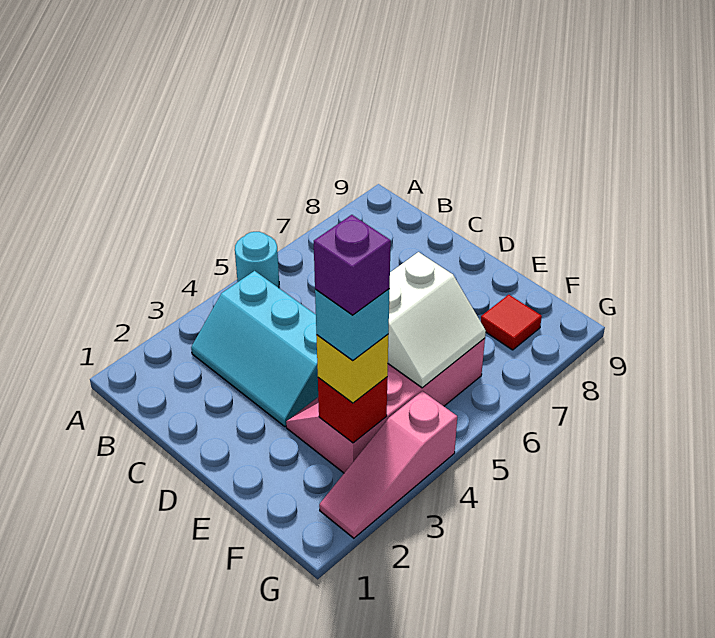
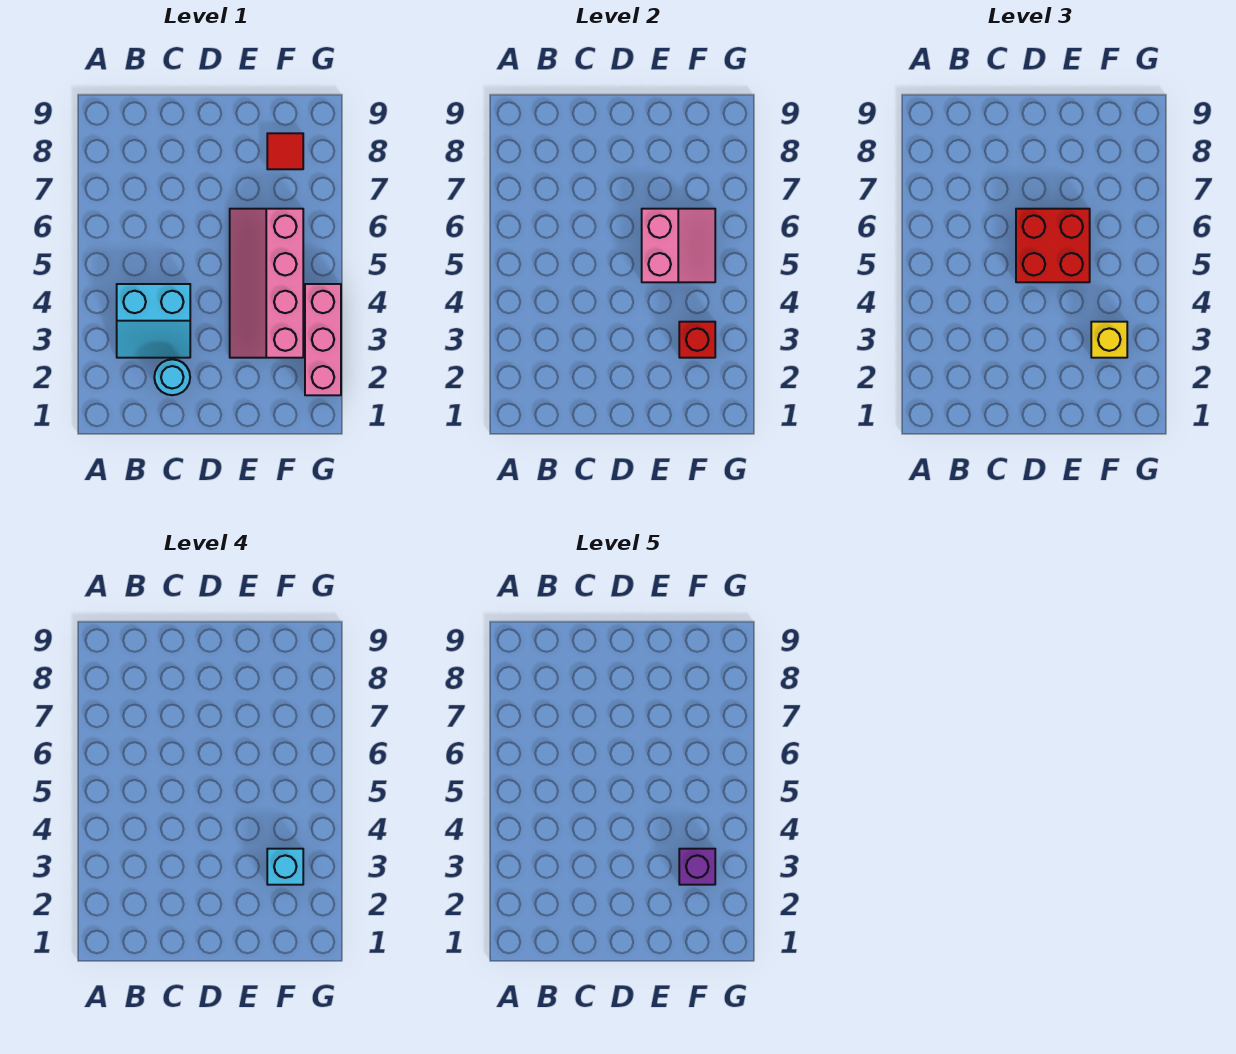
cyan 1x1 round brick [235,232,279,288] -> cyan 1x1 round brick moved to [154,359,190,395]
cyan 2x3 slope [191,271,318,427] -> cyan 2x2 slope [117,284,190,358]
none -> red 2x2 brick [1016,209,1090,282]
white 2x2 slope [388,252,486,388] -> pink 2x2 slope [642,209,715,282]
pink 1x3 slope [319,391,457,538] -> pink 1x3 brick [305,284,341,395]

